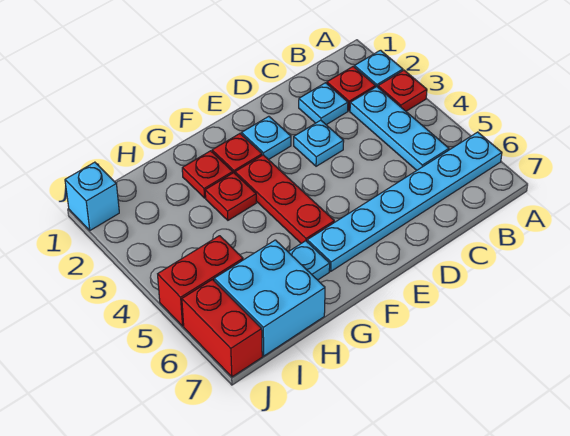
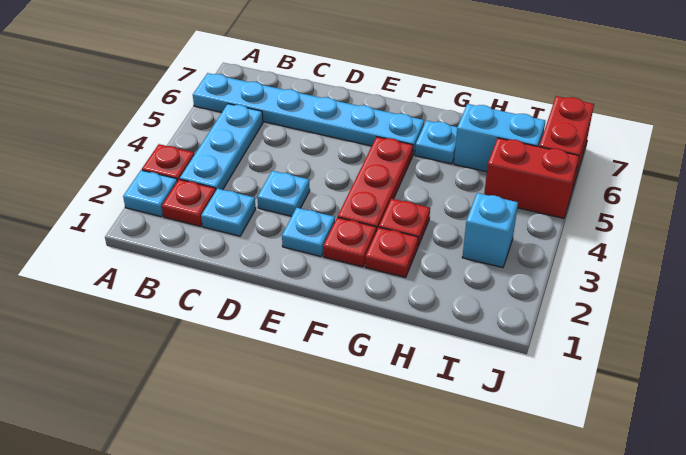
cyan 2x2 brick [214,240,325,356] -> cyan 1x2 brick [454,104,545,172]
cyan 1x1 brick [65,162,119,230] -> cyan 1x1 brick moved to [462,193,518,268]

